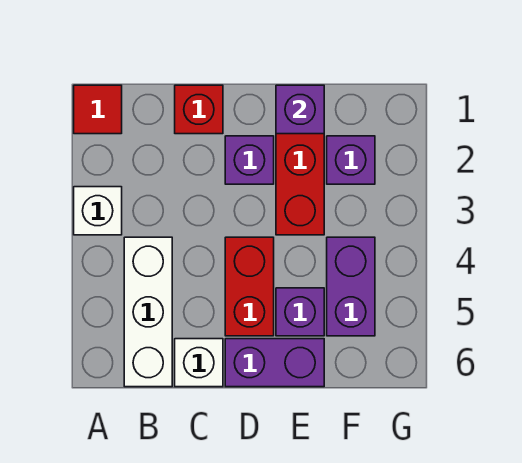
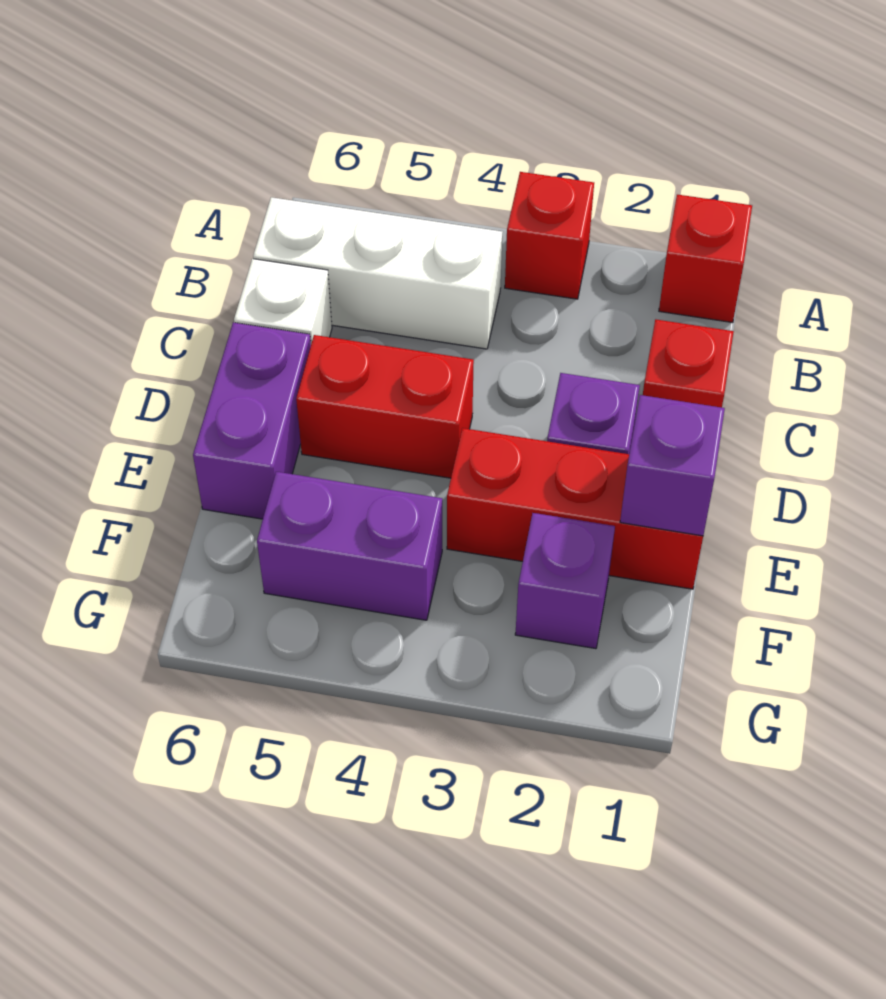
red 1x1 tile [74,85,122,134] -> red 1x1 brick [659,195,752,323]
white 1x1 brick [74,187,122,235] -> red 1x1 brick [505,172,594,299]
purple 1x1 brick [276,288,324,336] -> none

